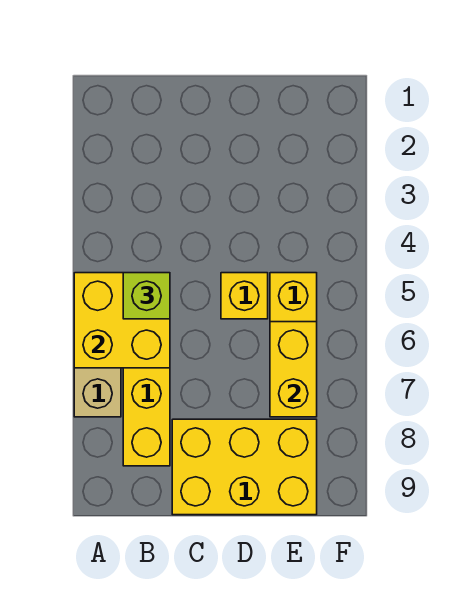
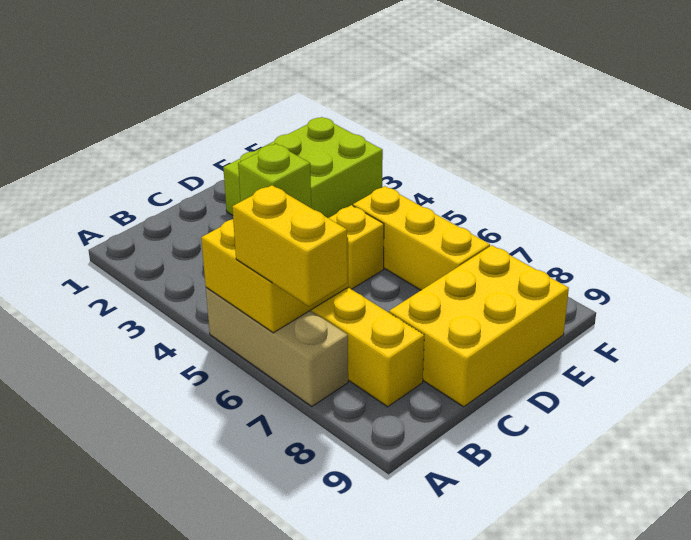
none -> lime 2x3 brick [223,117,383,218]
yellow 1x2 brick [270,322,317,417] -> yellow 1x2 brick moved to [232,185,347,306]

